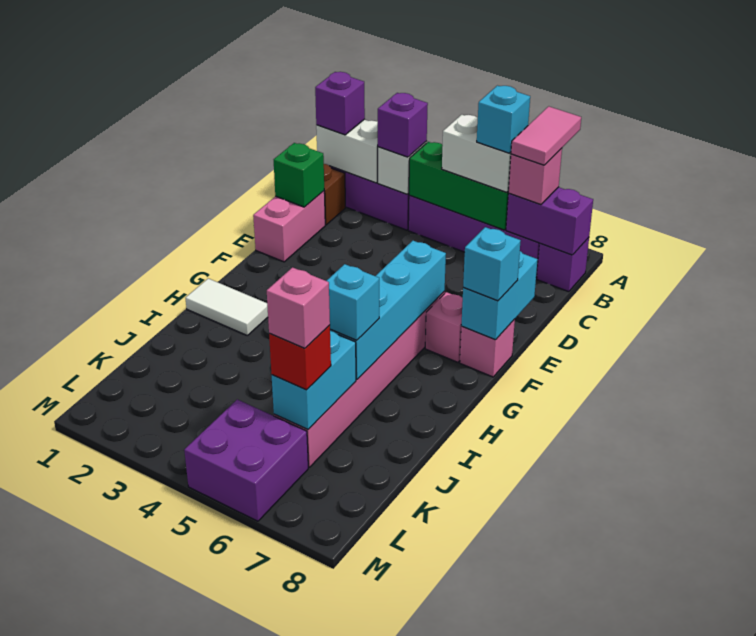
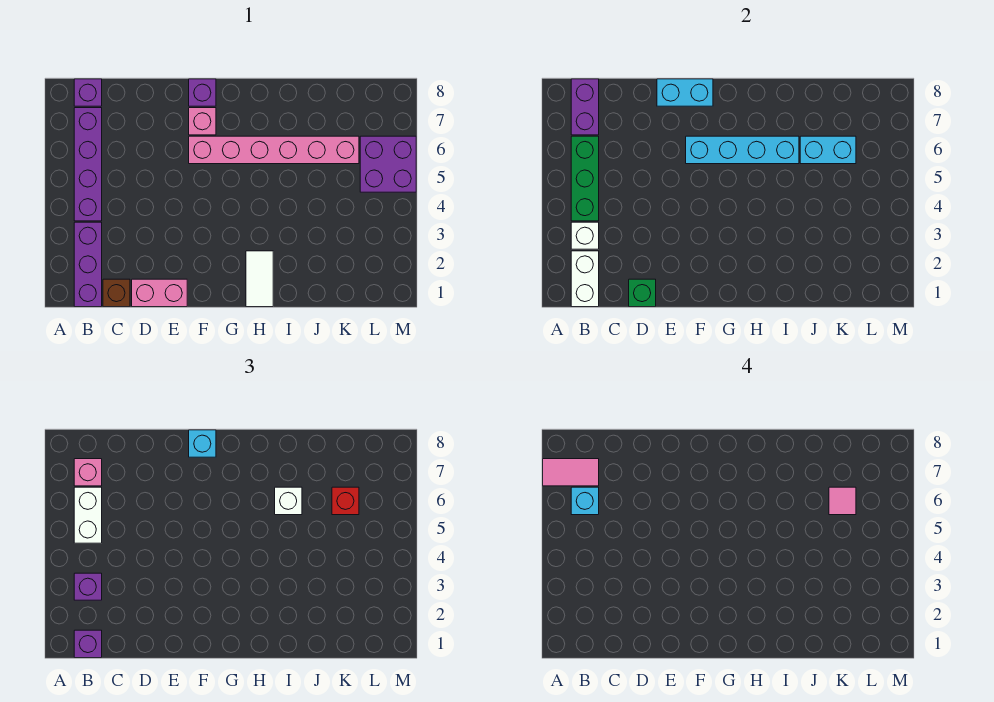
pink 1x1 brick [460,319,515,377] -> purple 1x1 brick [189,79,216,106]
cyan 1x1 brick [327,264,379,340] -> white 1x1 brick [275,487,302,515]
pink 1x1 brick [267,267,330,348] -> pink 1x1 tile [829,487,856,515]

